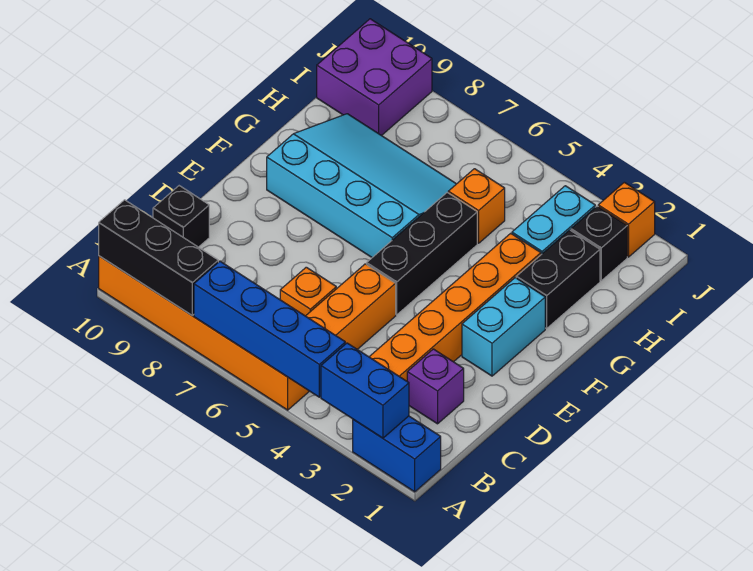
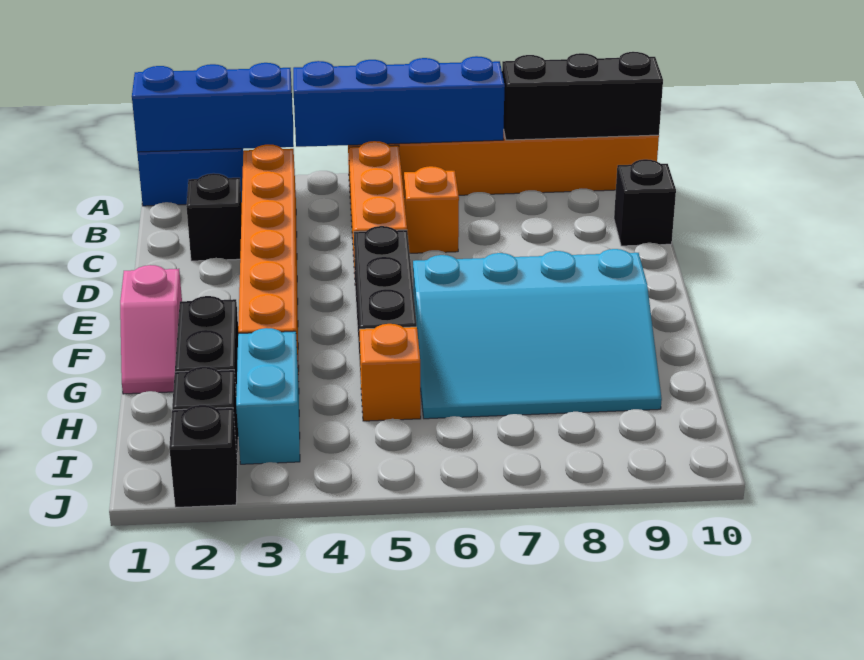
blue 1x2 brick [321,343,409,438] -> blue 1x3 brick [132,63,294,152]
purple 1x1 brick [407,349,464,424] -> black 1x1 brick [186,173,242,261]
cyan 1x2 brick [462,278,545,376] -> none
none -> pink 1x2 slope [120,265,182,394]
purple 2x2 brick [317,19,432,136] -> none
orange 1x1 brick [598,182,655,257] -> black 1x1 brick [169,405,237,508]

